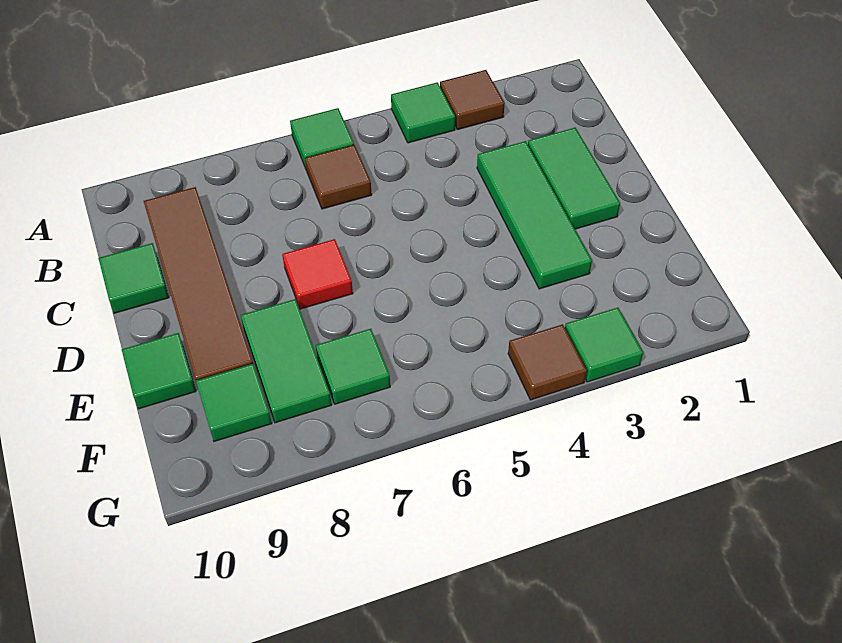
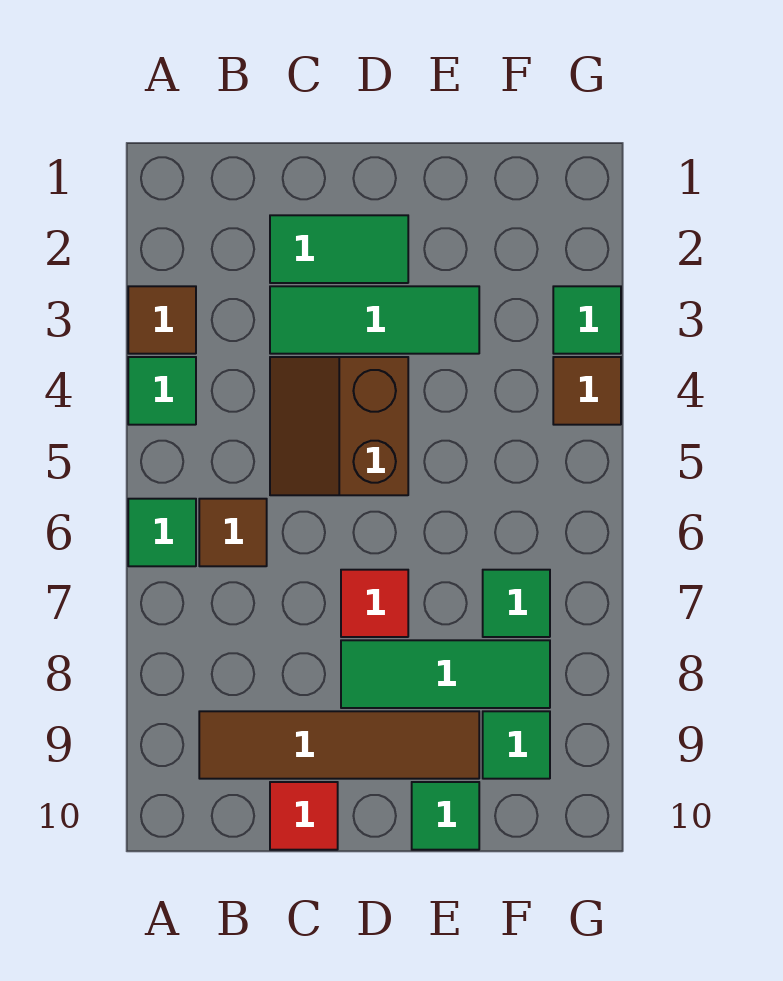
none -> brown 2x2 slope [270,357,408,495]
green 1x1 tile [98,243,169,313] -> red 1x1 tile [270,782,338,850]
green 1x2 tile [241,299,332,423] -> green 1x3 tile [341,640,550,708]

